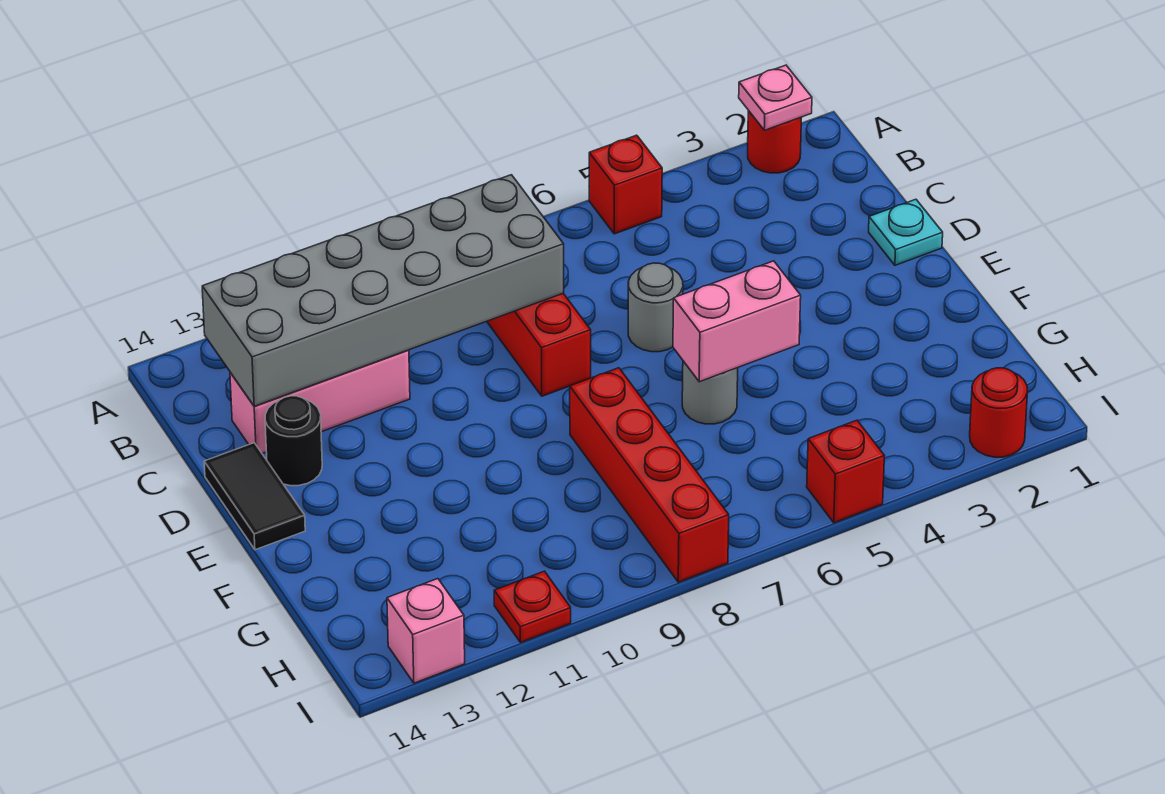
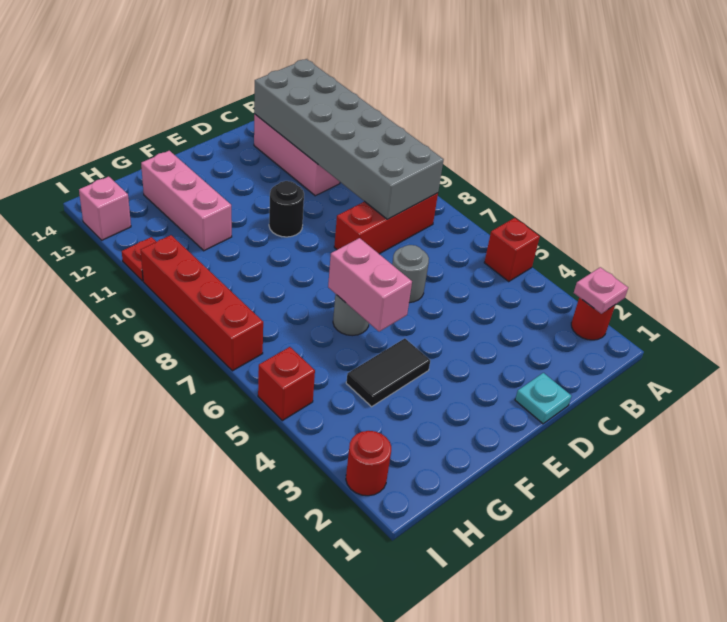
black 1x1 round brick [265,396,322,486] -> black 1x1 round brick moved to [269,181,304,237]
black 1x2 tile [204,443,305,550] -> black 1x2 tile moved to [346,338,430,407]
red 1x4 brick [570,368,729,582] -> red 1x4 brick turned to [141,235,263,371]
none -> pink 1x3 brick [141,151,232,251]

